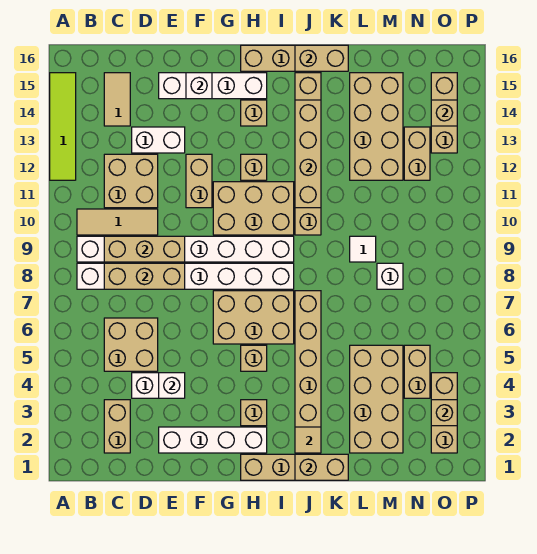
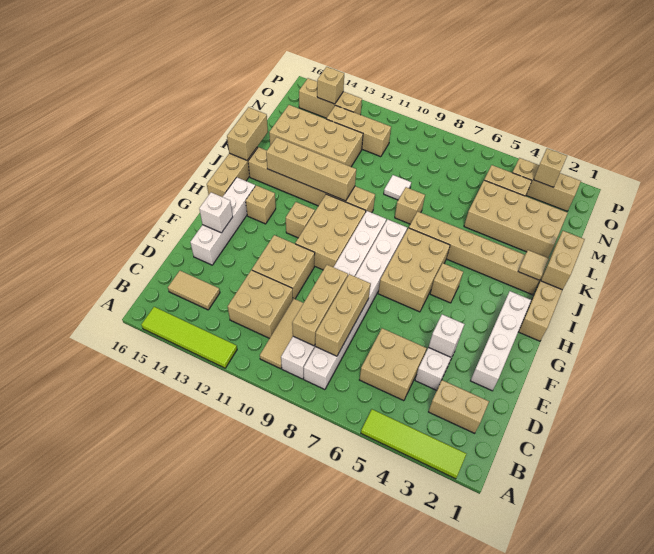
none -> lime 1x4 tile [361,409,466,479]
white 1x2 brick [132,127,185,153] -> none
tan 1x2 brick [186,154,212,208] -> tan 2x2 brick [252,235,315,299]
tan 1x1 brick [241,400,267,426] -> tan 1x1 brick moved to [395,187,425,224]
white 1x1 brick [377,263,403,289] -> none
tan 1x2 brick [404,127,430,180] -> tan 1x3 brick [326,105,391,157]

